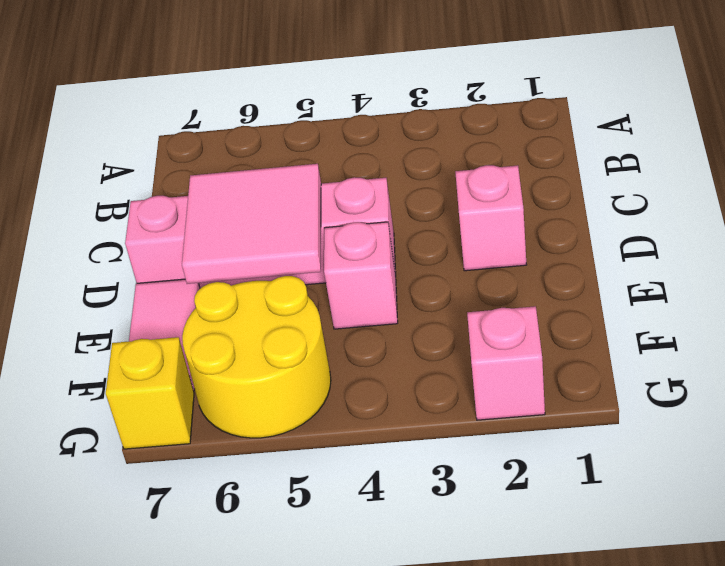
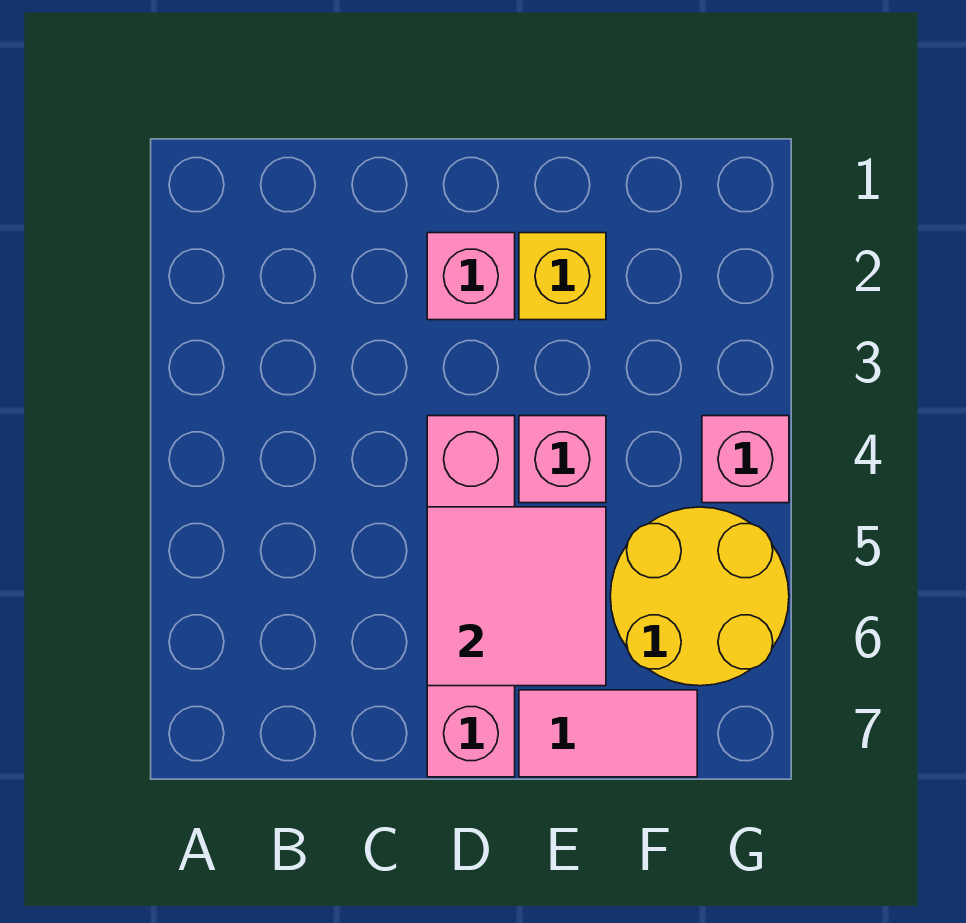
pink 1x1 brick [467,306,545,420] -> pink 1x1 brick moved to [702,416,789,503]
yellow 1x1 brick [106,337,194,449] -> yellow 1x1 brick moved to [519,233,606,320]

